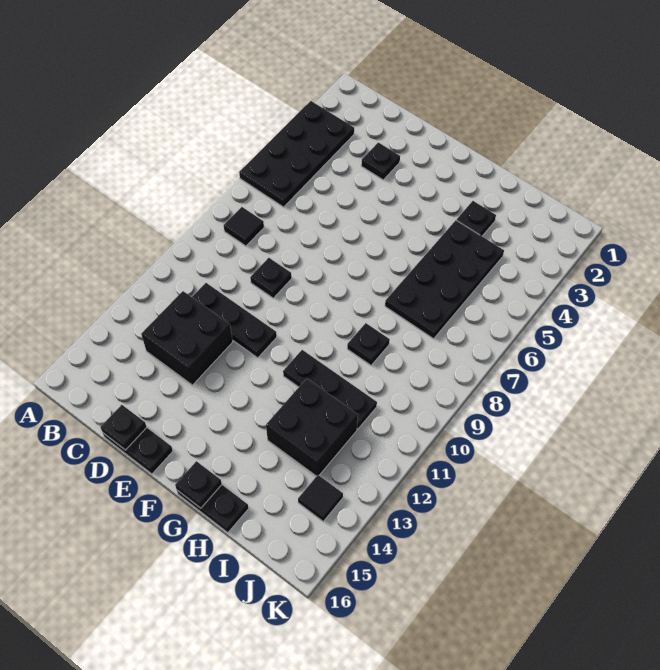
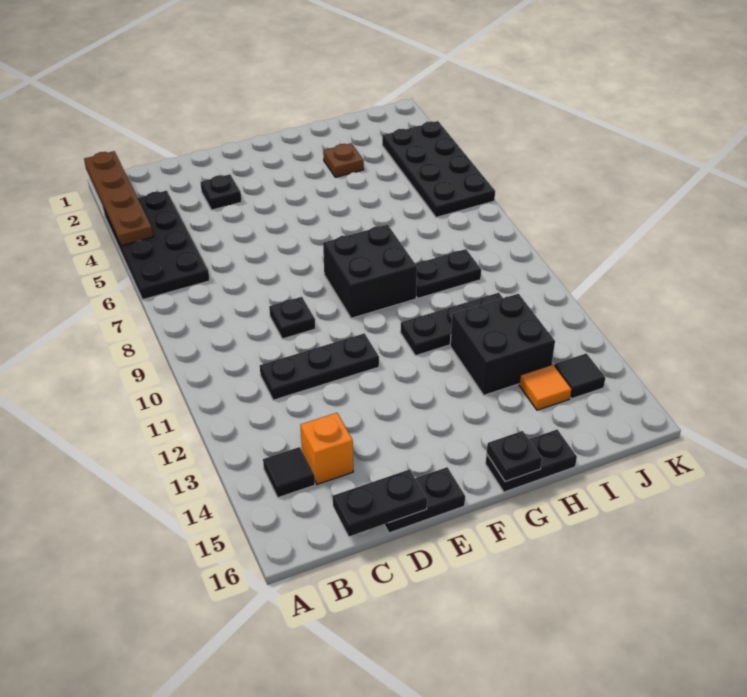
none -> brown 1x4 plate [84,151,153,246]
black 1x1 tile [224,207,264,246] -> black 1x1 tile moved to [263,447,315,498]
black 2x2 brick [141,291,233,385] -> black 2x2 brick moved to [323,225,417,318]
none -> orange 1x1 brick [300,413,353,484]
black 1x1 plate [100,405,147,450] -> black 1x2 plate [333,470,427,536]
black 1x1 plate [457,201,496,236] -> brown 1x1 plate [323,143,364,177]
black 2x4 plate [385,220,504,339] -> black 2x4 plate moved to [382,121,495,217]
black 1x1 plate [347,323,390,365] -> black 1x2 plate [416,249,481,298]
none -> orange 1x1 tile [519,364,571,410]

